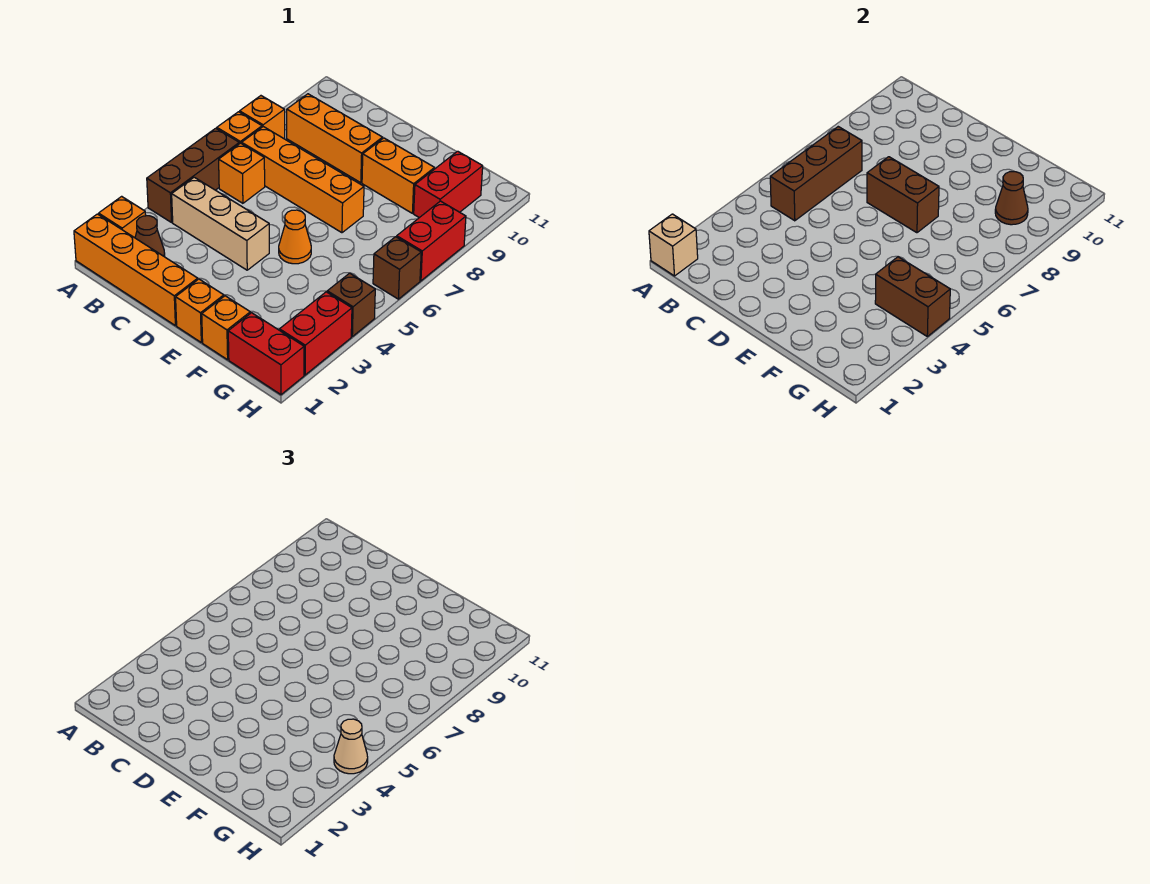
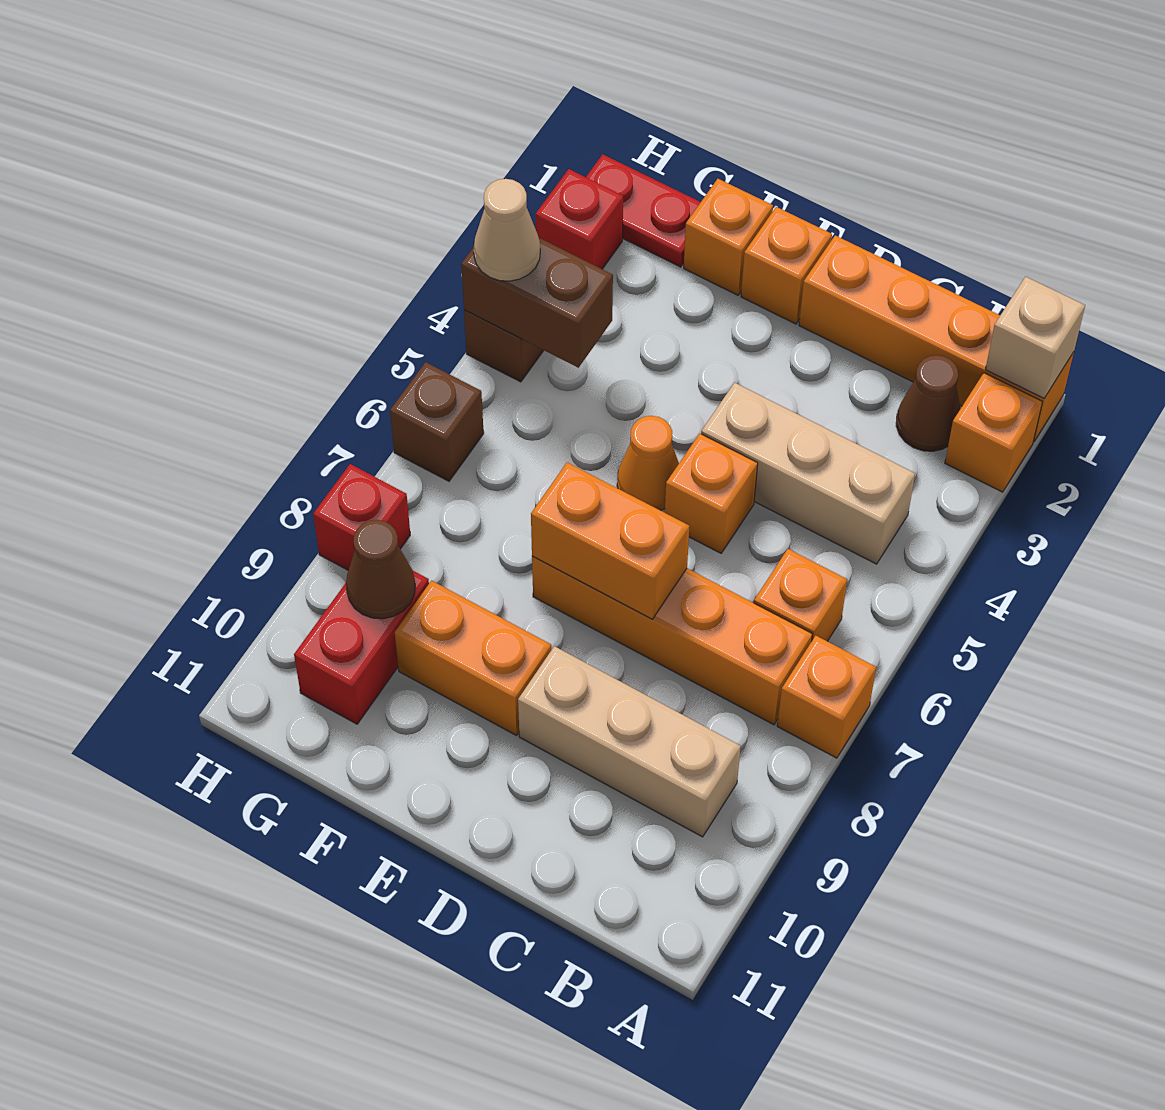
brown 1x3 brick [147,128,239,222] -> none
orange 1x1 brick [240,96,285,139] -> orange 1x1 brick moved to [665,434,758,553]
brown 1x3 brick [770,127,862,221] -> none
orange 1x3 brick [287,94,383,183] -> tan 1x3 brick [518,646,741,837]
brown 1x2 brick [867,157,939,233] -> orange 1x2 brick [531,462,689,619]
red 1x2 brick [228,313,304,395] -> red 1x2 plate [586,154,701,267]
red 1x2 brick [280,292,352,375] -> red 1x1 brick [535,169,623,269]
red 1x2 brick [397,201,466,281] -> red 1x1 brick [313,464,410,570]

